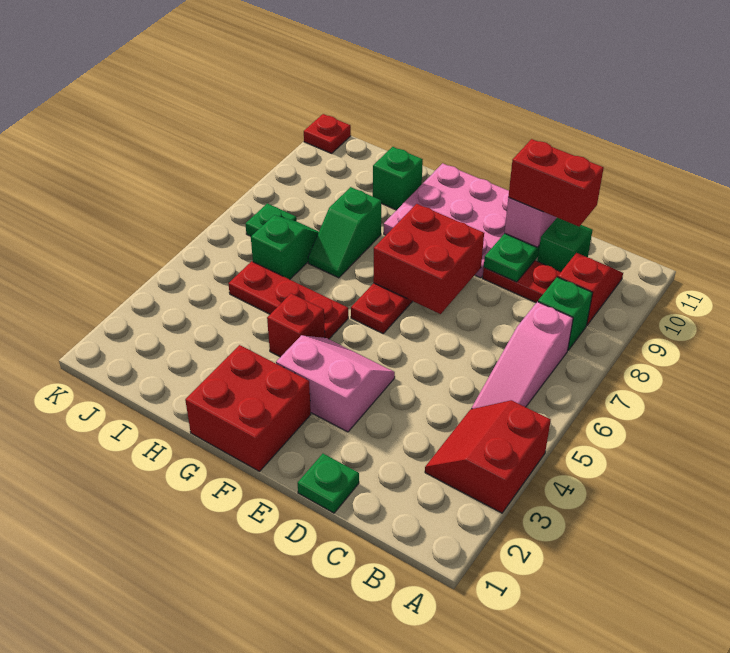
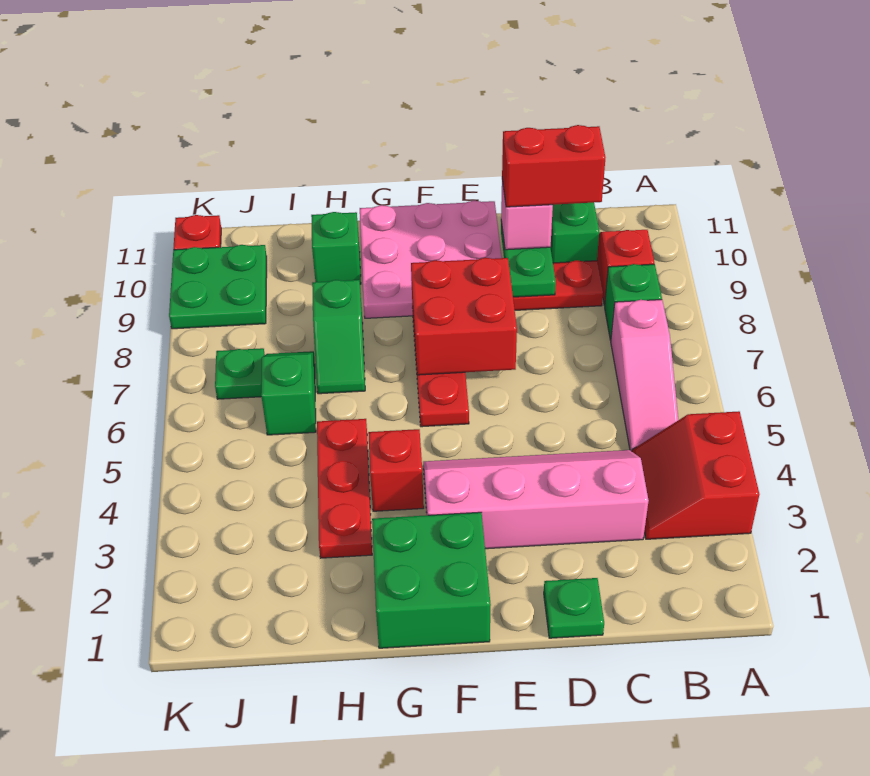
pink 2x2 slope [276,335,395,432] -> pink 2x4 slope [423,450,649,549]
red 2x2 brick [185,345,311,471] -> green 2x2 brick [372,512,491,648]
red 1x3 plate [228,261,348,339] -> red 1x3 plate turned to [317,419,372,558]
none -> green 2x2 plate [169,245,267,329]

